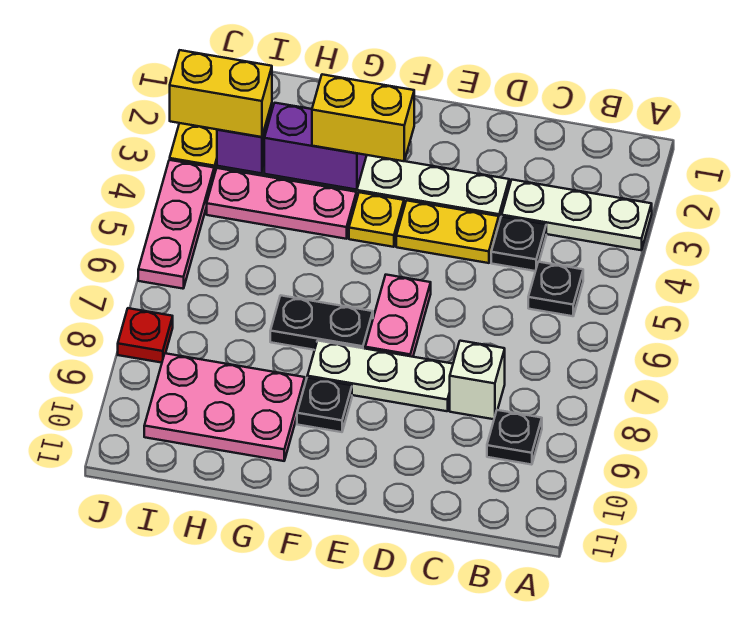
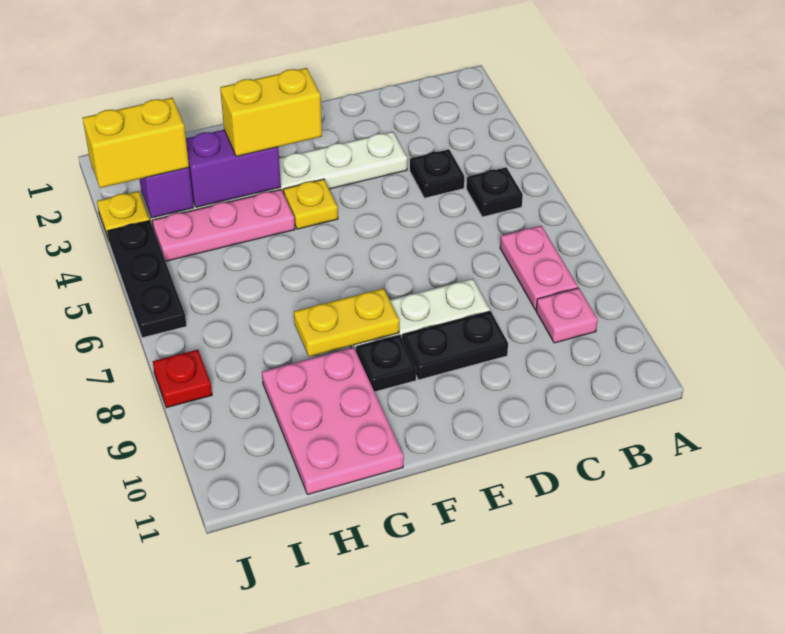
white 1x3 plate [502,180,652,250] -> none
black 1x1 plate [487,410,542,465] -> pink 1x1 plate [536,288,598,343]
white 1x1 brick [450,341,505,419] -> none
yellow 1x2 plate [396,200,499,263] -> yellow 1x2 plate moved to [294,288,400,357]
pink 1x2 plate [365,275,431,357] -> pink 1x2 plate moved to [500,226,578,310]
black 1x2 plate [270,295,373,350] -> black 1x2 plate moved to [402,311,508,380]
pink 2x3 plate [144,353,305,461] -> pink 2x3 plate turned to [262,347,404,495]
pink 1x3 plate [138,160,214,289] -> black 1x3 plate [107,221,186,338]

